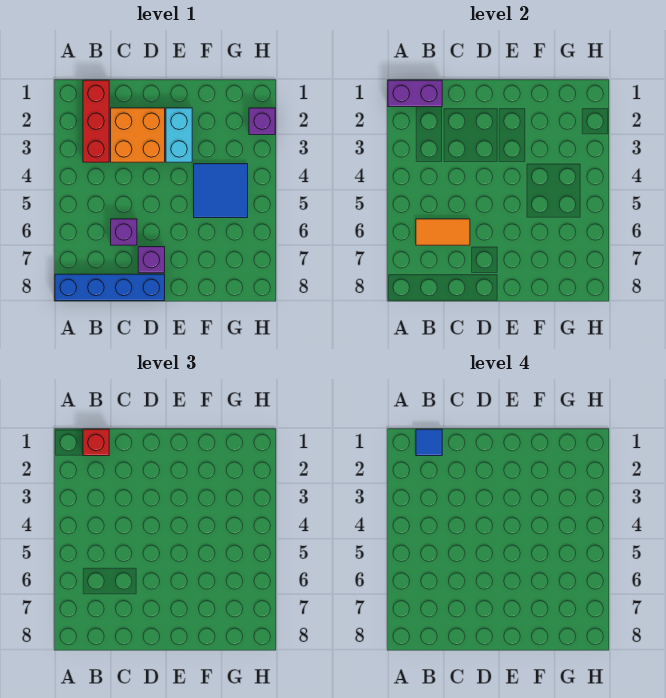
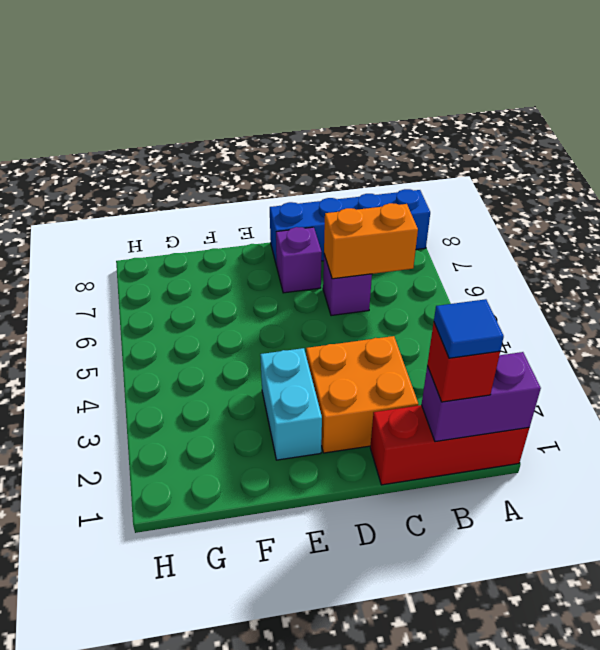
red 1x3 brick [83,80,109,162] -> red 1x3 brick turned to [370,405,529,485]
orange 1x2 tile [416,219,470,245] -> orange 1x2 brick [324,203,418,279]
blue 2x2 tile [194,164,248,218] -> none
purple 1x1 brick [249,108,275,135] -> none

